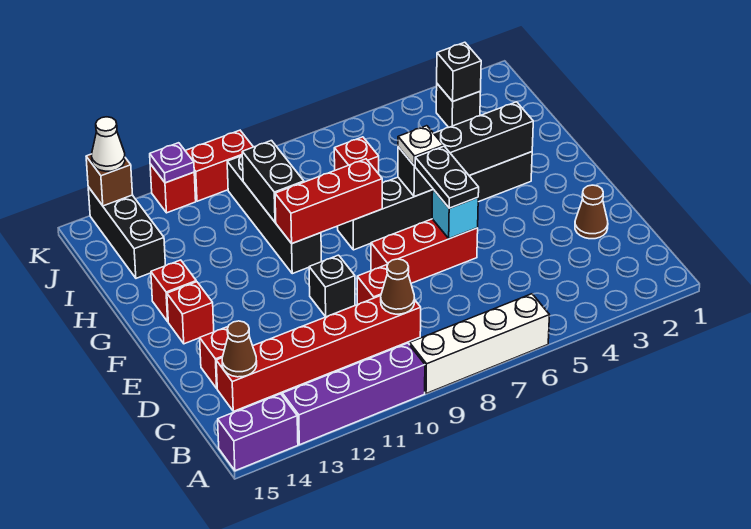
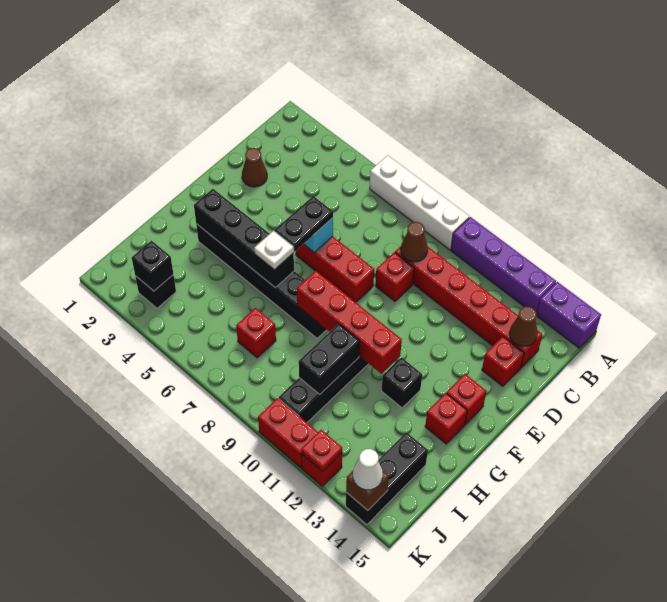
black 1x1 brick [309,255,355,317] -> black 1x1 brick moved to [382,357,422,408]
red 1x3 brick [275,159,382,243] -> red 1x4 brick [297,271,402,374]
purple 1x1 plate [150,143,194,183] -> red 1x1 plate [301,430,342,472]

